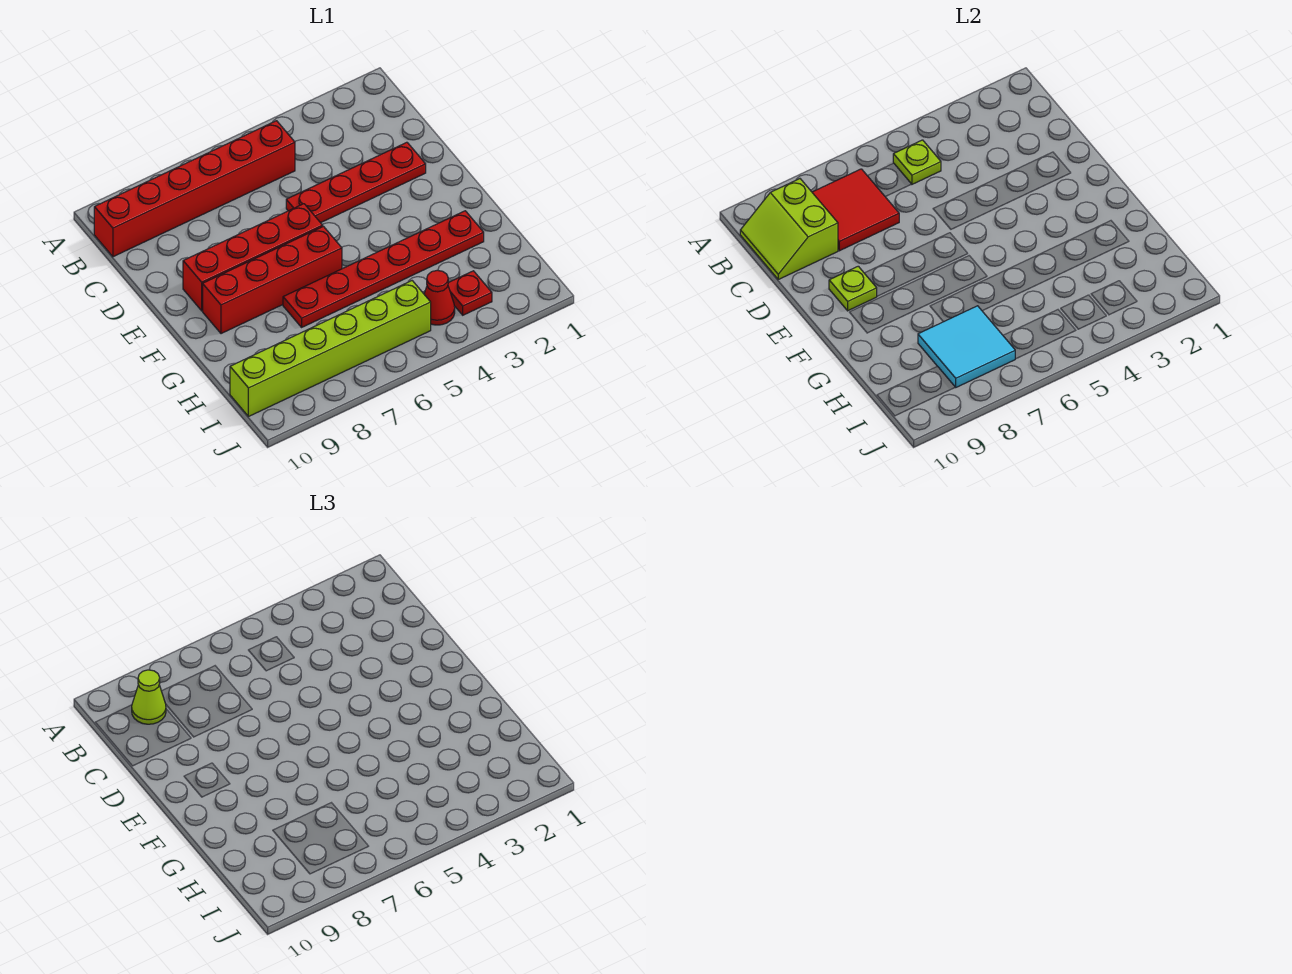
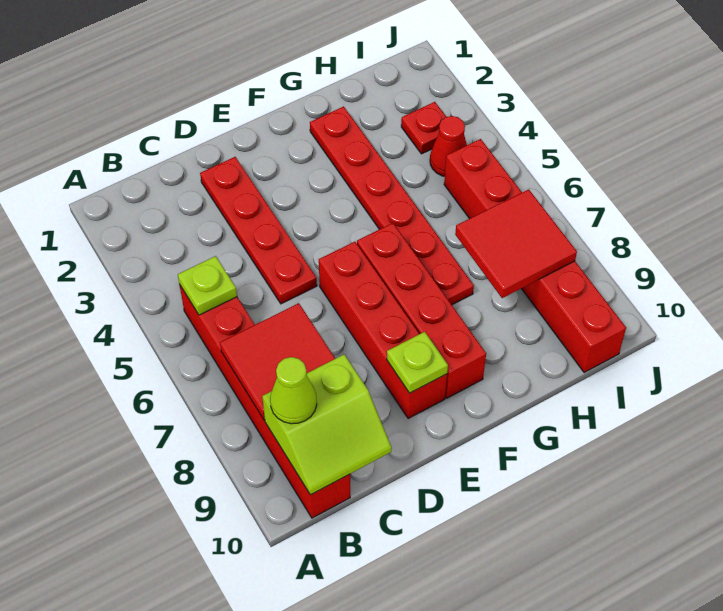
cyan 2x2 tile [918,306,1015,387] -> red 2x2 tile [455,190,577,298]
lime 1x6 brick [230,281,431,417] -> red 1x6 brick [444,139,626,373]

